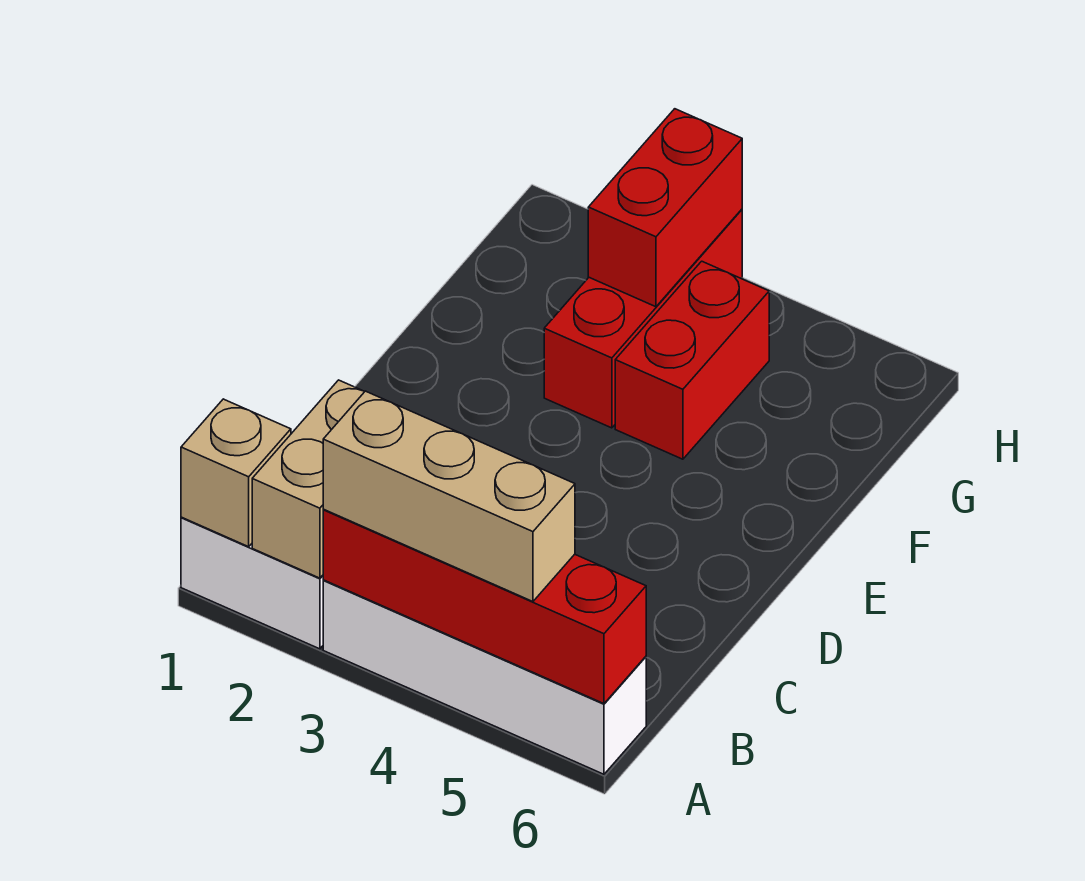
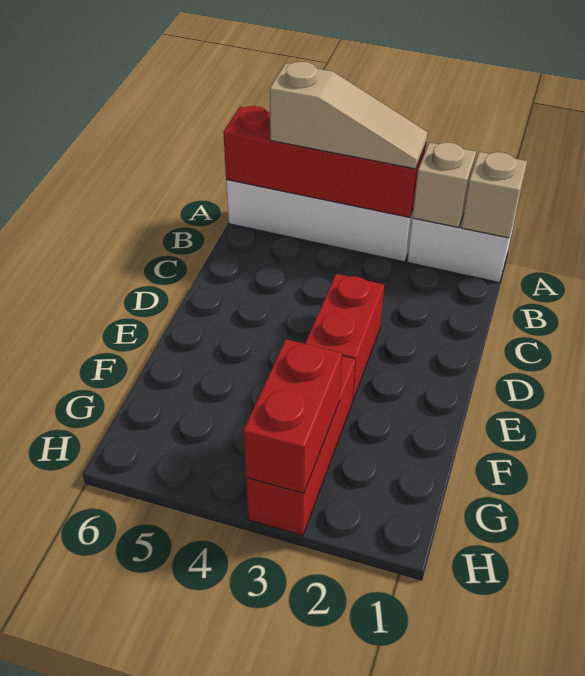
tan 1x2 brick [252,380,365,578] -> tan 1x1 brick [412,142,476,228]
tan 1x3 brick [323,391,575,602] -> tan 1x3 slope [270,62,428,169]
red 1x2 brick [615,261,769,459] -> red 1x2 brick moved to [305,274,384,400]

